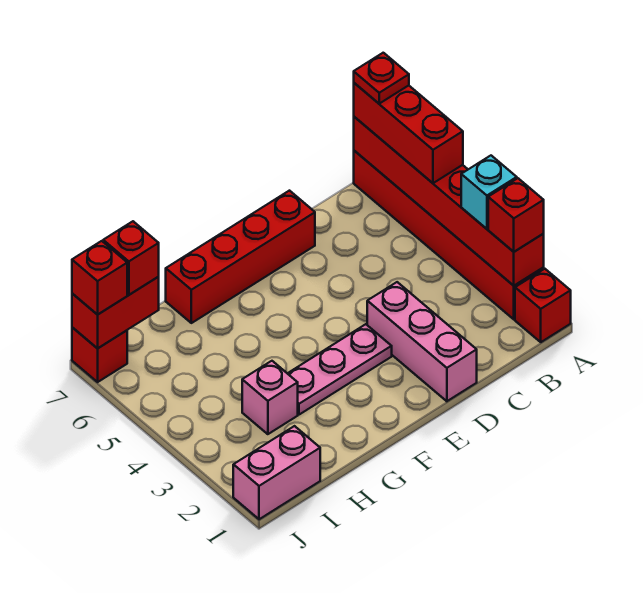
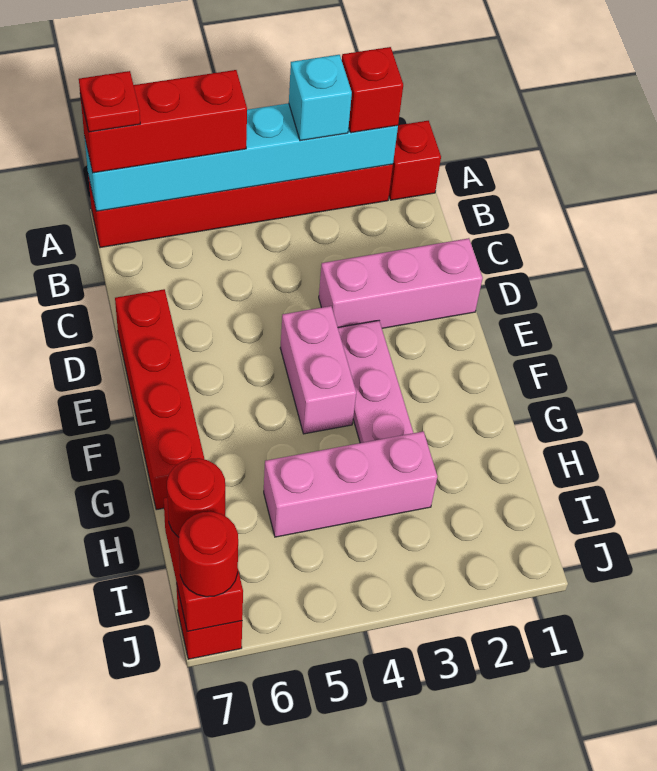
red 1x6 brick [354,117,544,286] -> cyan 1x6 brick [84,103,398,211]
pink 1x1 brick [242,361,298,434] -> pink 1x3 brick [264,431,437,537]
pink 1x2 brick [233,426,320,519] -> pink 1x2 brick moved to [280,306,356,434]
red 1x1 brick [103,221,159,295] -> red 1x1 round brick [167,458,225,537]
red 1x1 brick [72,241,127,315] -> red 1x1 round brick [179,512,238,597]

